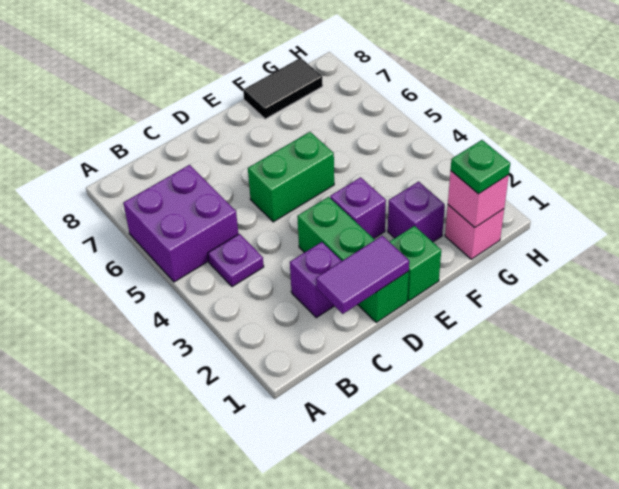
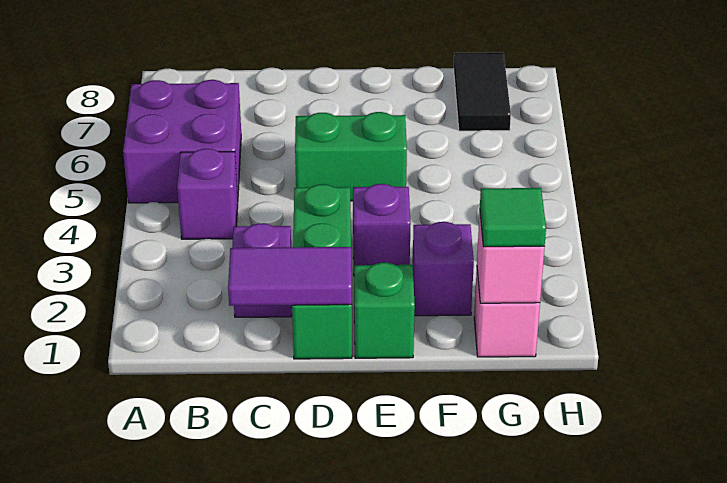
purple 1x1 plate [208,234,264,287] -> purple 1x1 brick [177,149,238,239]
black 1x2 tile [243,58,323,119] -> black 1x2 tile turned to [454,52,511,131]
green 1x1 plate [451,140,510,194] -> green 1x1 tile [480,188,546,247]

